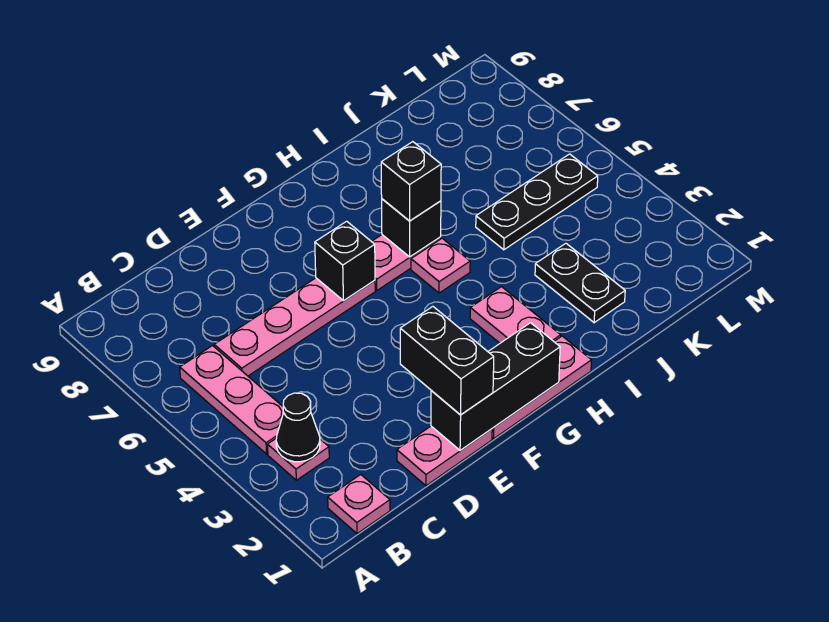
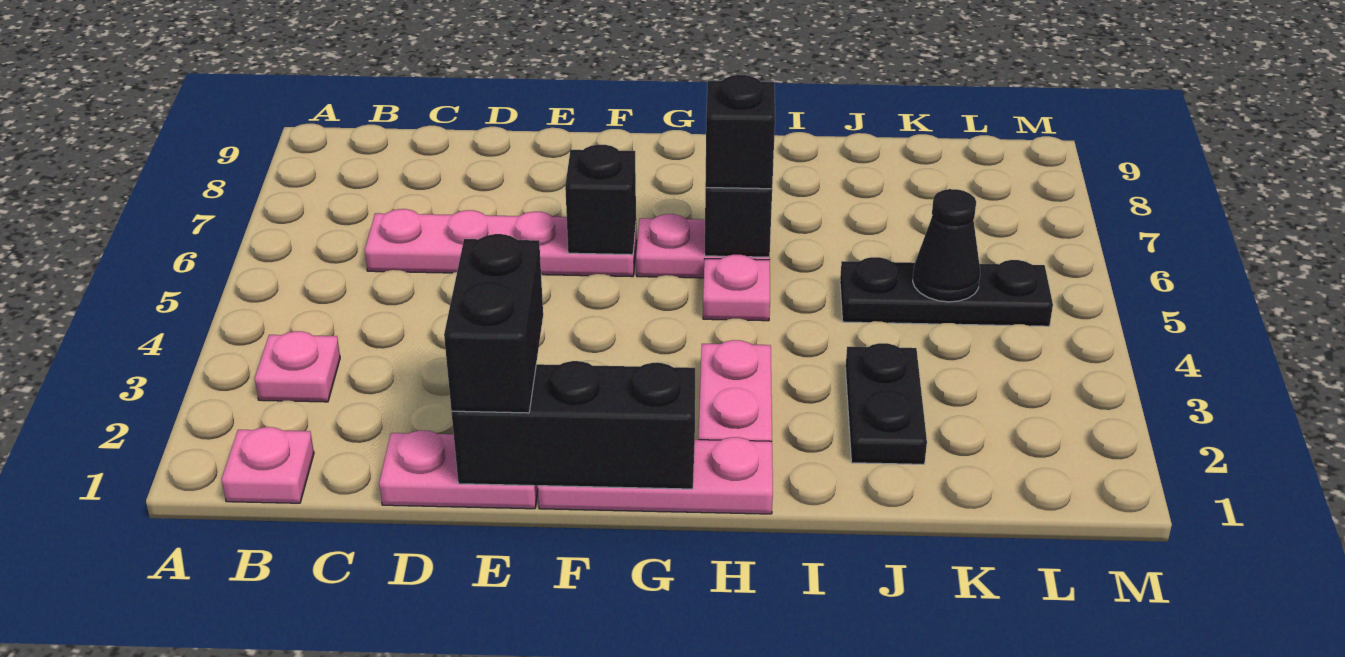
black 1x1 cone [276,393,320,462] -> black 1x1 cone moved to [913,189,980,302]
pink 1x3 plate [180,346,284,454] -> none

